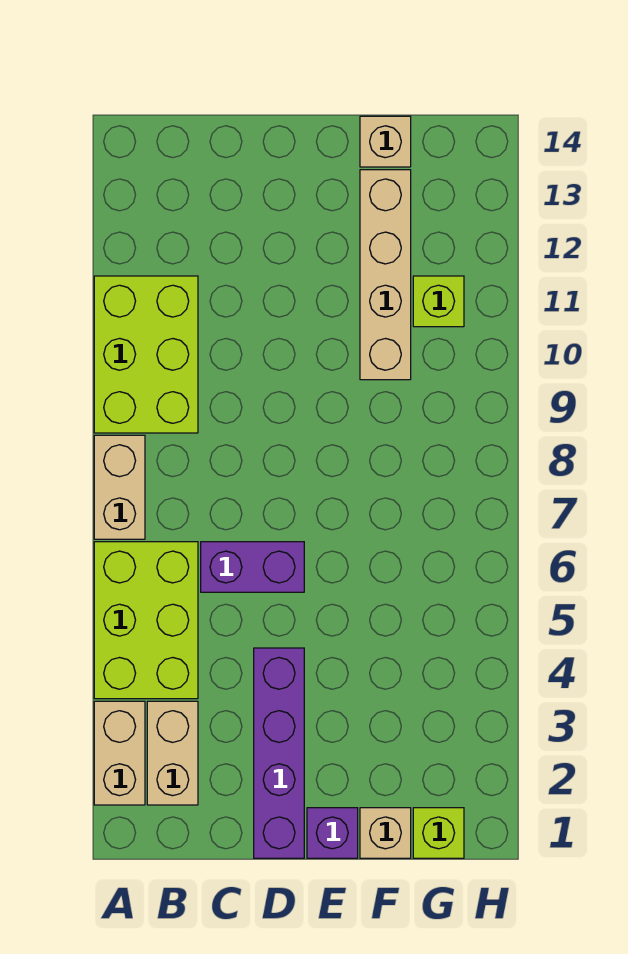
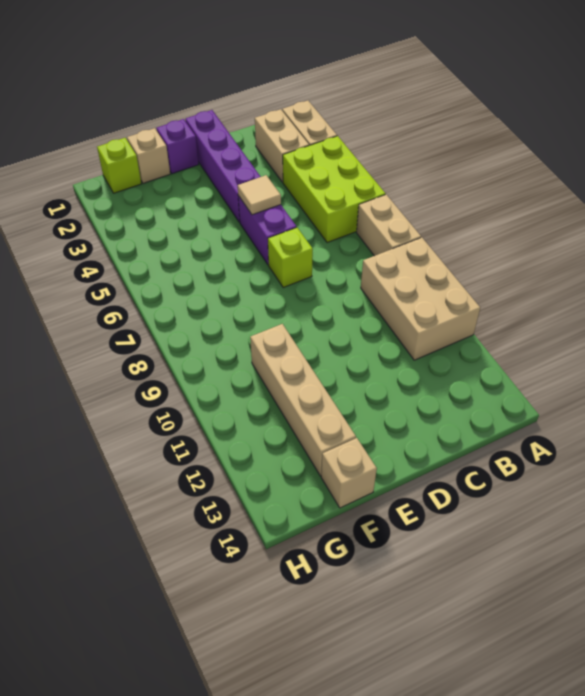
lime 2x3 brick [94,276,198,433] -> tan 2x3 brick [361,238,480,360]
purple 1x2 brick [201,542,304,592] -> purple 1x2 brick turned to [238,196,297,265]
none -> tan 1x1 tile [238,175,281,215]
lime 1x1 brick [413,276,464,327] -> lime 1x1 brick moved to [268,228,313,287]

